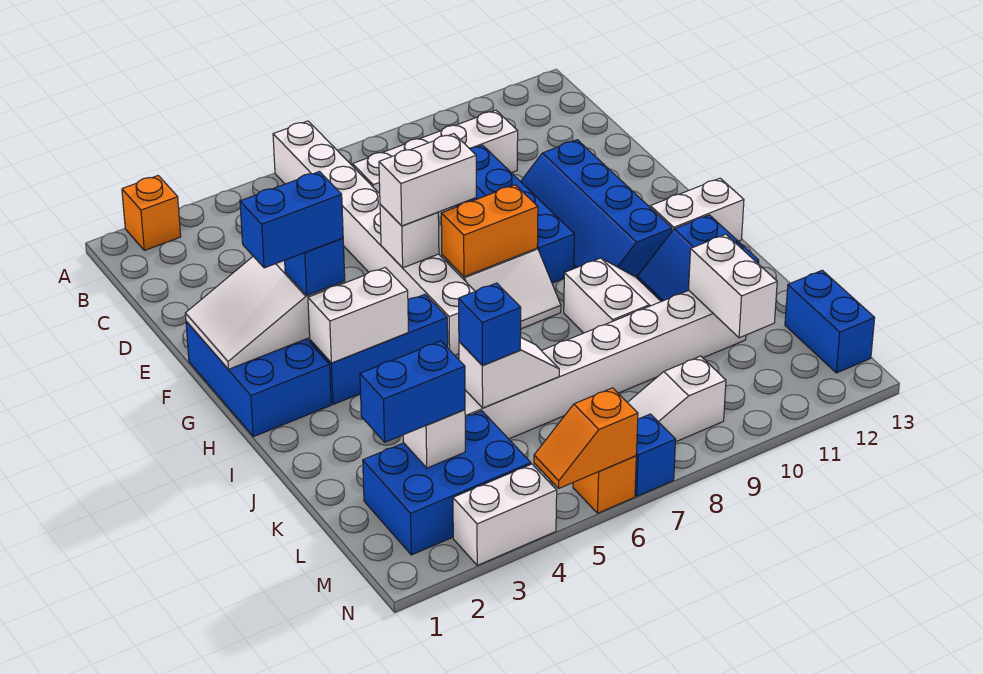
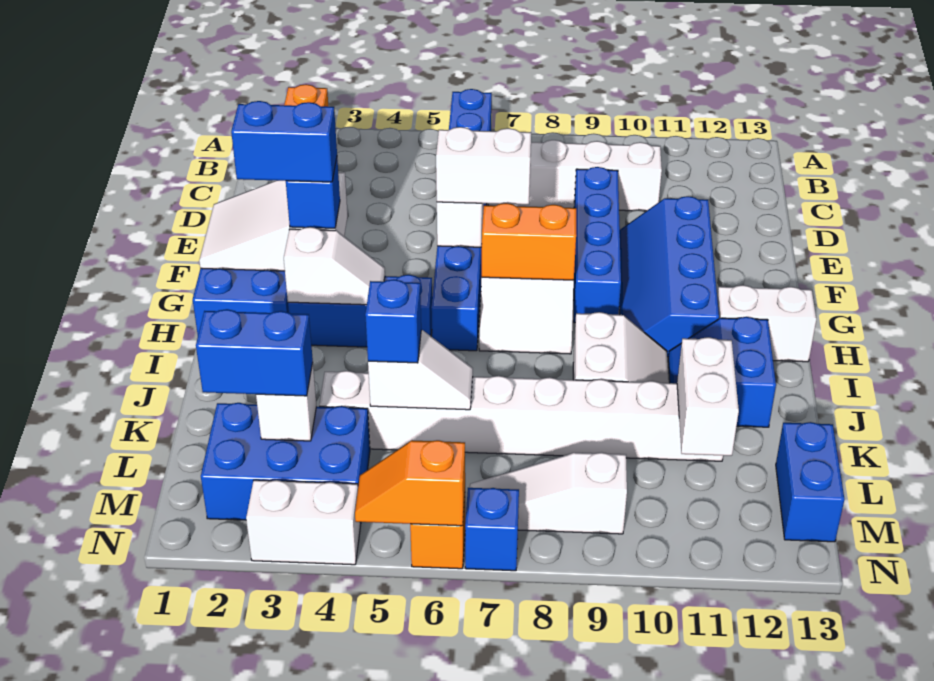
white 1x8 brick [273,121,475,355] -> blue 1x8 brick [431,89,492,351]
white 1x2 brick [308,268,409,363] -> white 1x2 slope [284,227,385,305]

